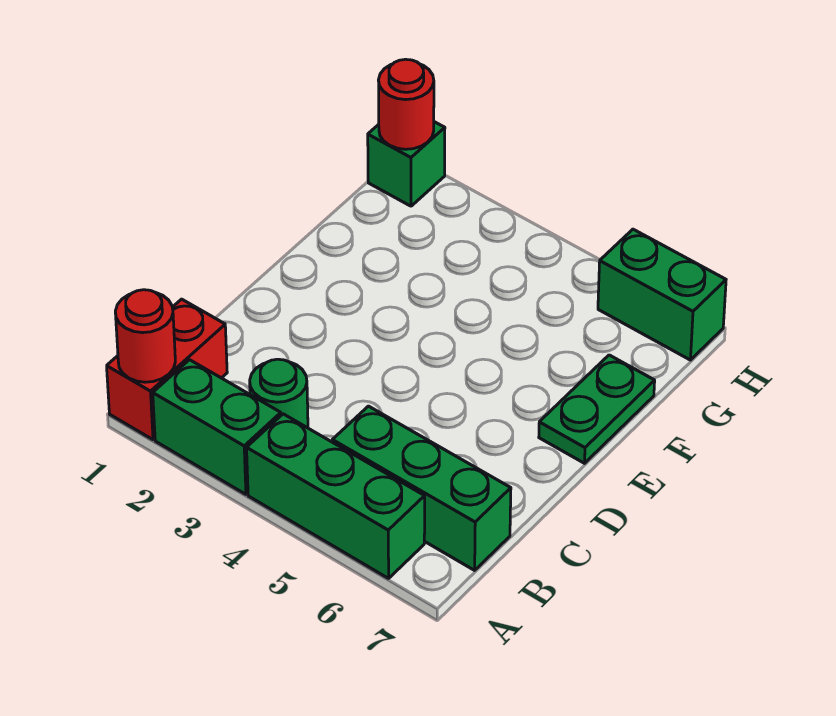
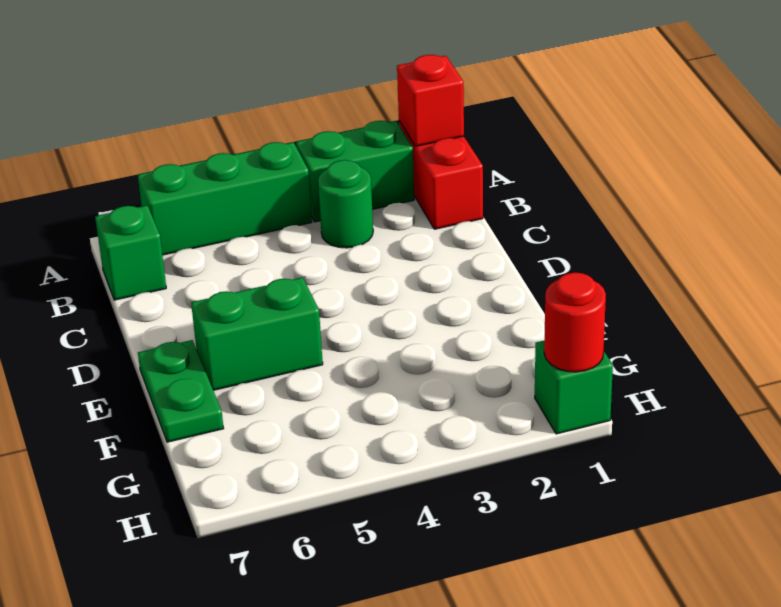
red 1x1 round brick [115,290,175,382] -> red 1x1 brick [397,55,464,146]
green 1x3 brick [332,406,511,570] -> green 1x1 brick [95,205,166,300]
green 1x2 brick [598,229,726,360] -> green 1x2 brick moved to [191,277,323,390]

